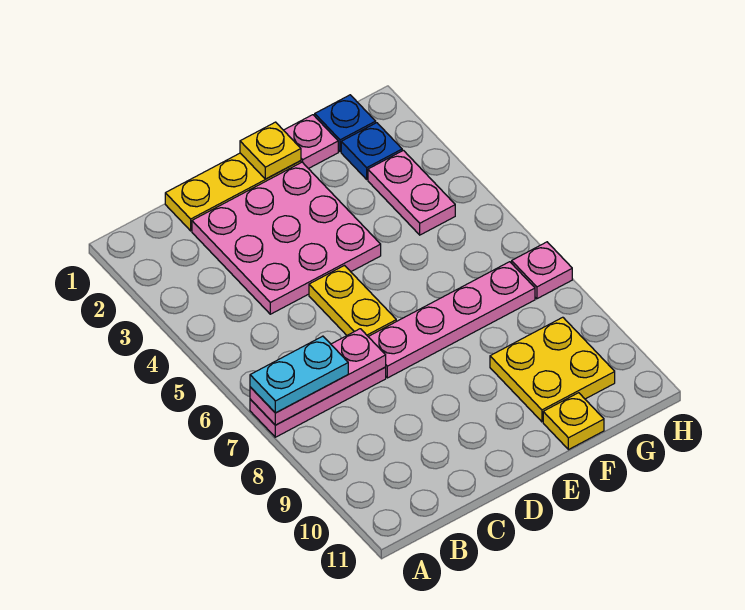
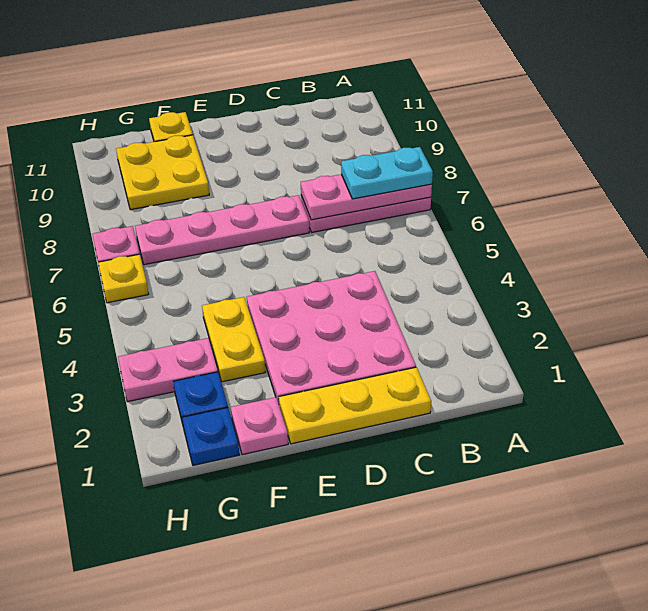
yellow 1x2 plate [309,266,396,336] -> yellow 1x2 plate moved to [202,297,265,382]
yellow 1x1 plate [240,122,301,179] -> yellow 1x1 plate moved to [98,254,148,303]
pink 1x2 plate [368,150,455,235] -> pink 1x2 plate turned to [118,338,218,402]

